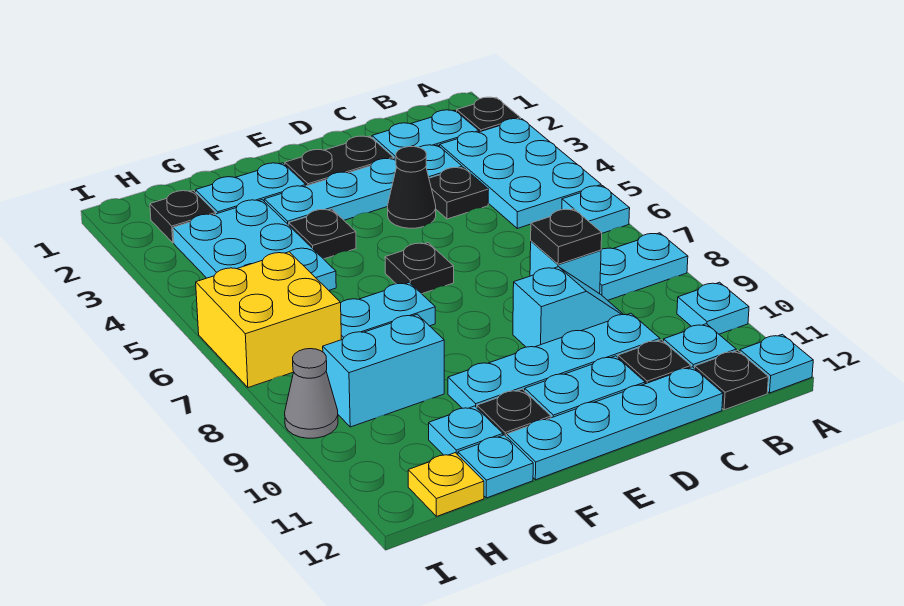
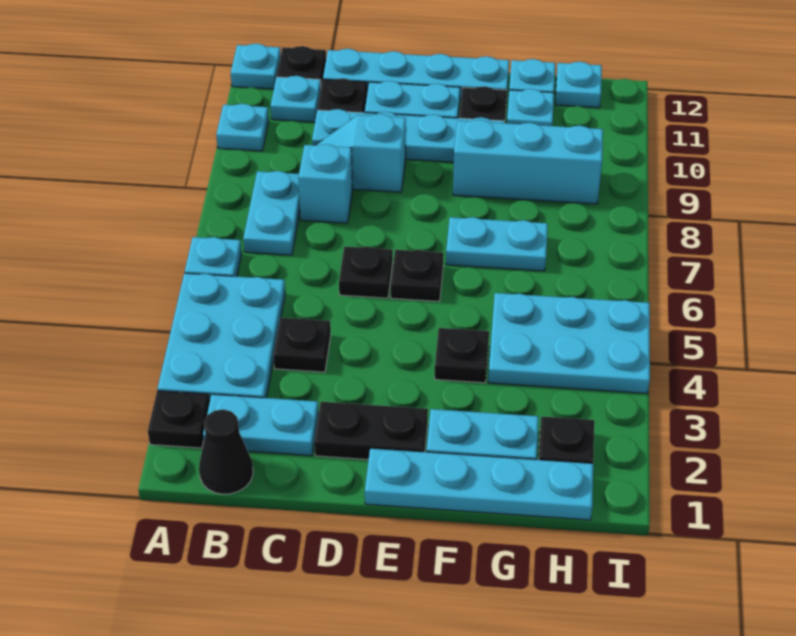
cyan 1x2 plate [600,233,688,300] -> cyan 1x2 plate turned to [243,171,300,255]
cyan 1x4 plate [264,145,462,225] -> cyan 1x4 plate moved to [365,448,593,520]
black 1x1 plate [531,209,602,264] -> black 1x1 plate moved to [339,246,393,298]
black 1x1 cone [388,146,436,228] -> black 1x1 cone moved to [199,409,253,494]
cyan 2x3 plate [173,200,336,290] -> cyan 2x3 plate turned to [488,293,650,394]
cyan 1x2 brick [323,314,444,427] -> cyan 1x3 brick [453,120,603,204]
yellow 2x2 brick [196,252,342,388] -> none
yellow 1x1 plate [408,453,484,516] -> cyan 1x1 plate [555,62,602,108]
grey 1x1 cone [285,349,338,438] -> none

